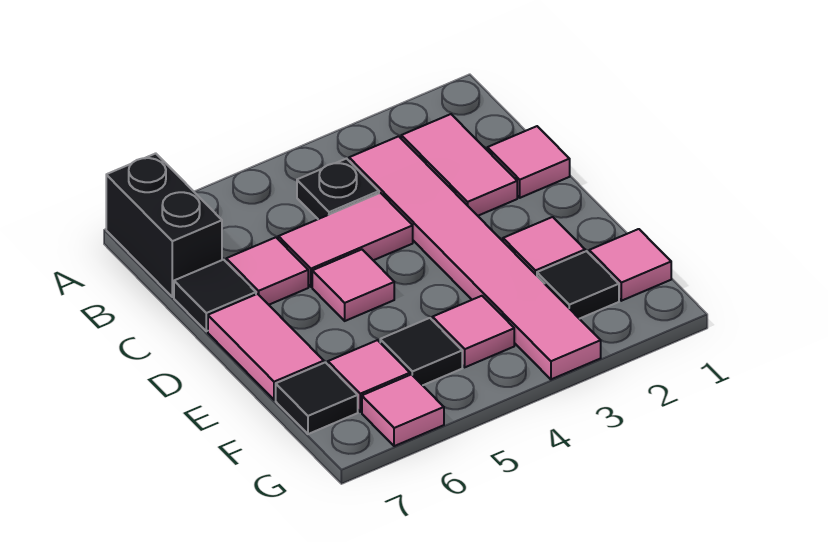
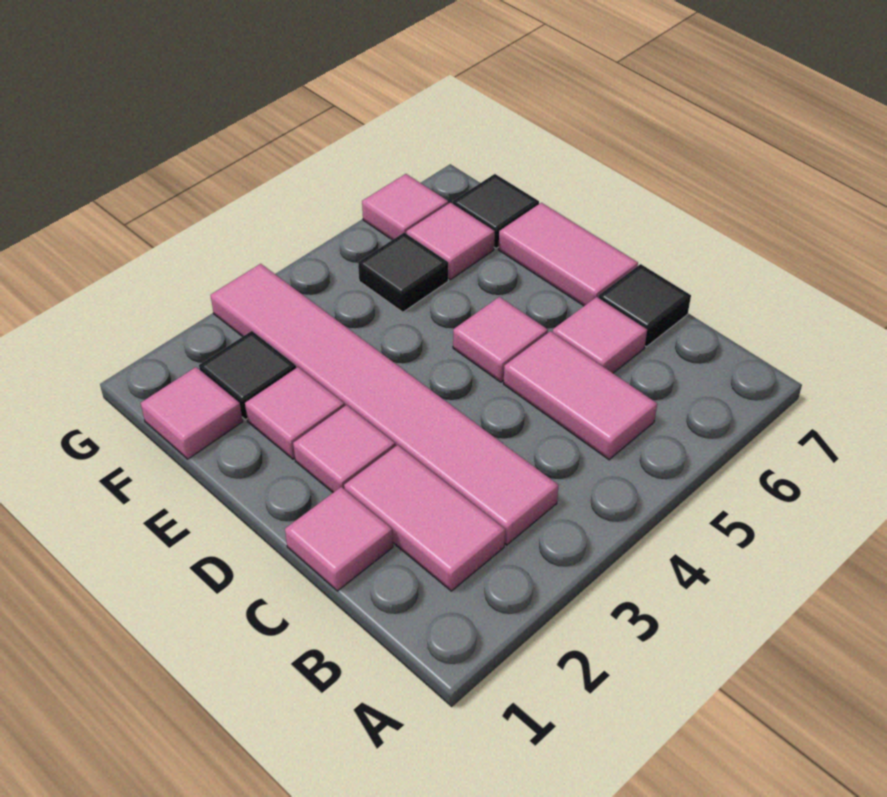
black 1x2 brick [106,153,222,297] -> none
black 1x1 plate [297,159,379,219] -> none
pink 1x2 tile [278,193,413,287] -> pink 1x2 tile turned to [503,331,657,460]
pink 1x1 tile [432,296,514,367] -> pink 1x1 tile moved to [293,405,395,492]

